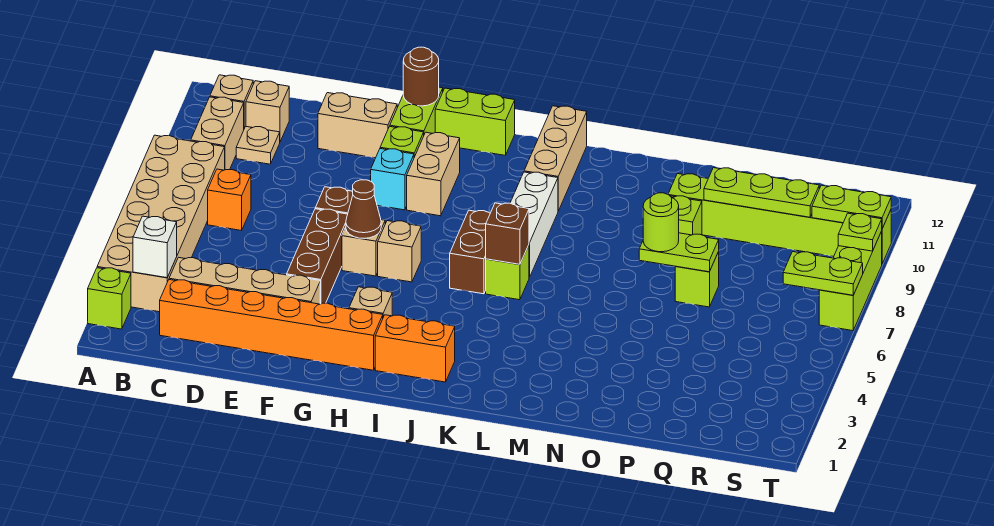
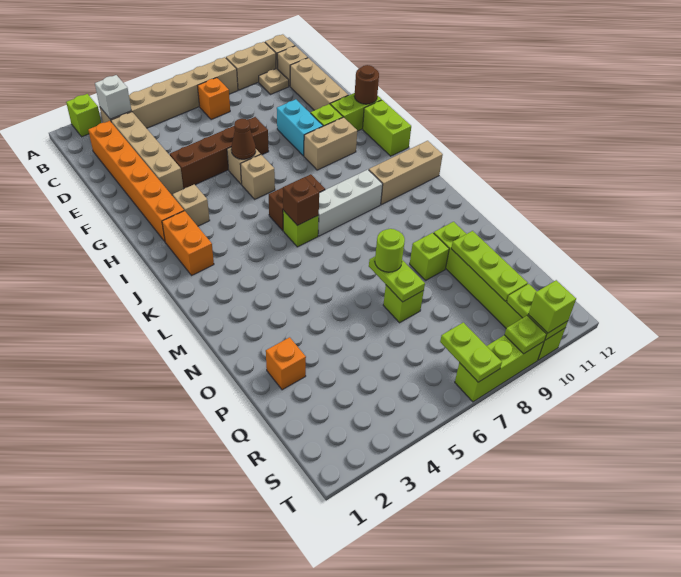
tan 2x6 brick [97,135,225,312] -> tan 1x6 brick [100,57,238,128]
tan 1x2 brick [318,93,397,158] -> tan 1x3 brick [290,58,348,110]
cyan 1x1 brick [371,149,414,210] -> cyan 1x2 brick [277,99,323,156]
none -> orange 1x1 brick [266,337,306,390]
none -> lime 1x1 brick [528,280,576,333]

